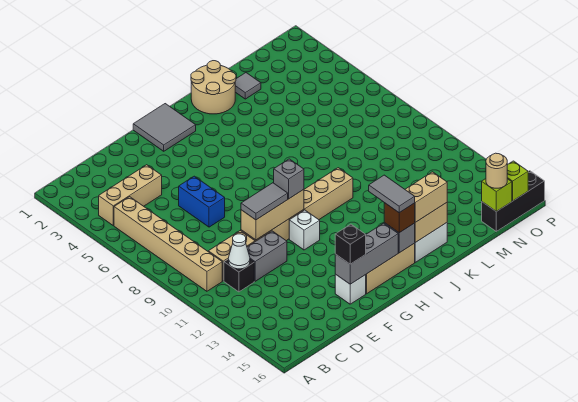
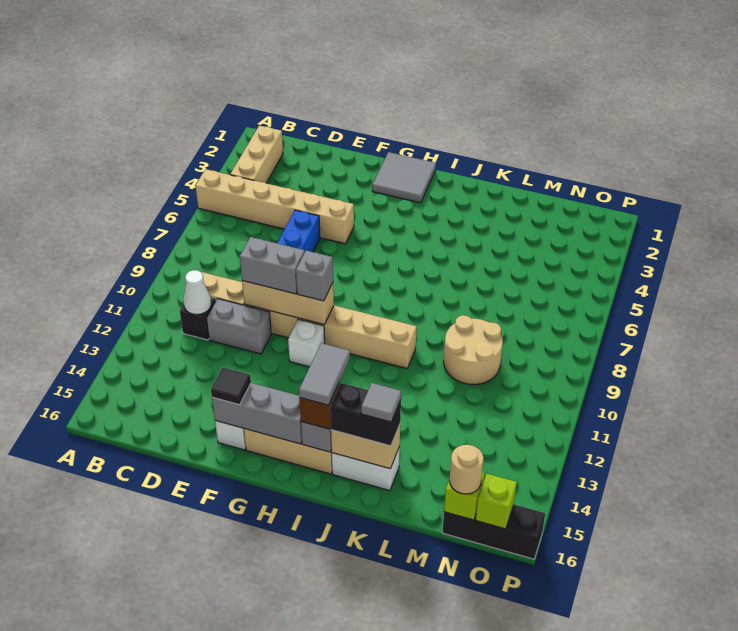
tan 1x3 brick [99,165,162,226] -> tan 1x3 brick turned to [230,126,283,183]
tan 1x6 brick [114,197,222,291] -> tan 1x6 brick turned to [195,169,354,244]
grey 1x2 tile [241,183,288,220] -> grey 1x2 brick [240,237,305,294]
black 1x1 brick [335,224,366,264] -> black 1x1 tile [211,368,251,405]
tan 2x2 round brick [191,61,236,114] -> tan 2x2 round brick moved to [444,315,503,384]
tan 1x2 brick [405,172,447,222] -> black 1x2 brick [330,383,401,446]
grey 1x1 tile [235,73,261,99] -> grey 1x1 tile moved to [361,383,401,422]

